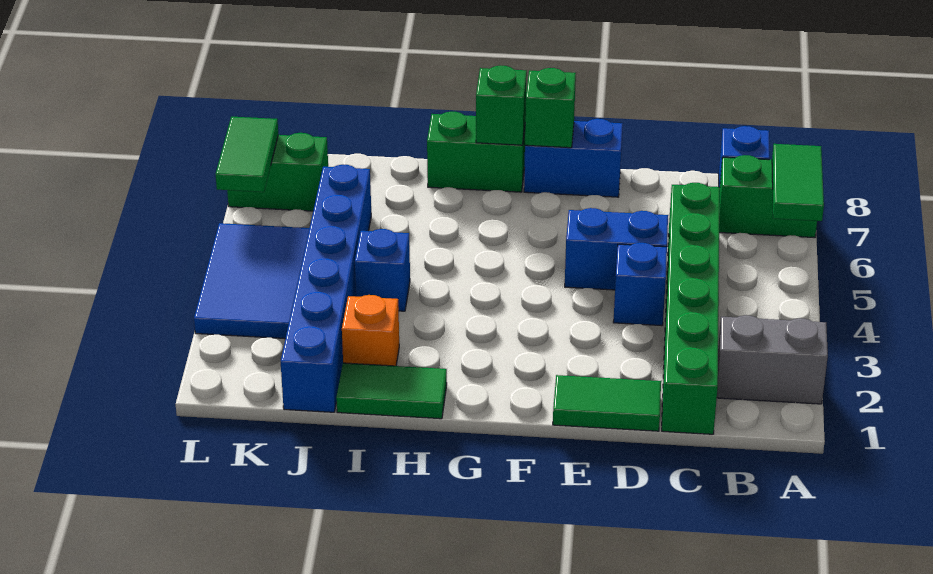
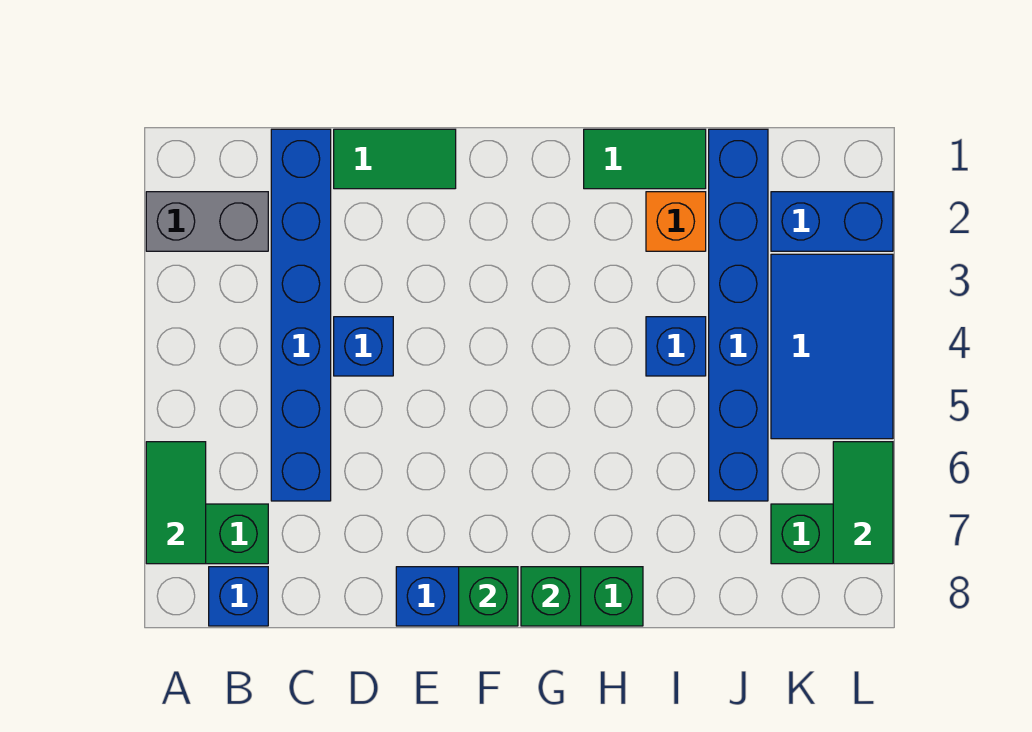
green 1x6 brick [662,183,720,434] -> blue 1x6 brick [271,129,331,501]
blue 1x2 brick [565,208,668,290] -> blue 1x2 brick moved to [771,192,893,251]

